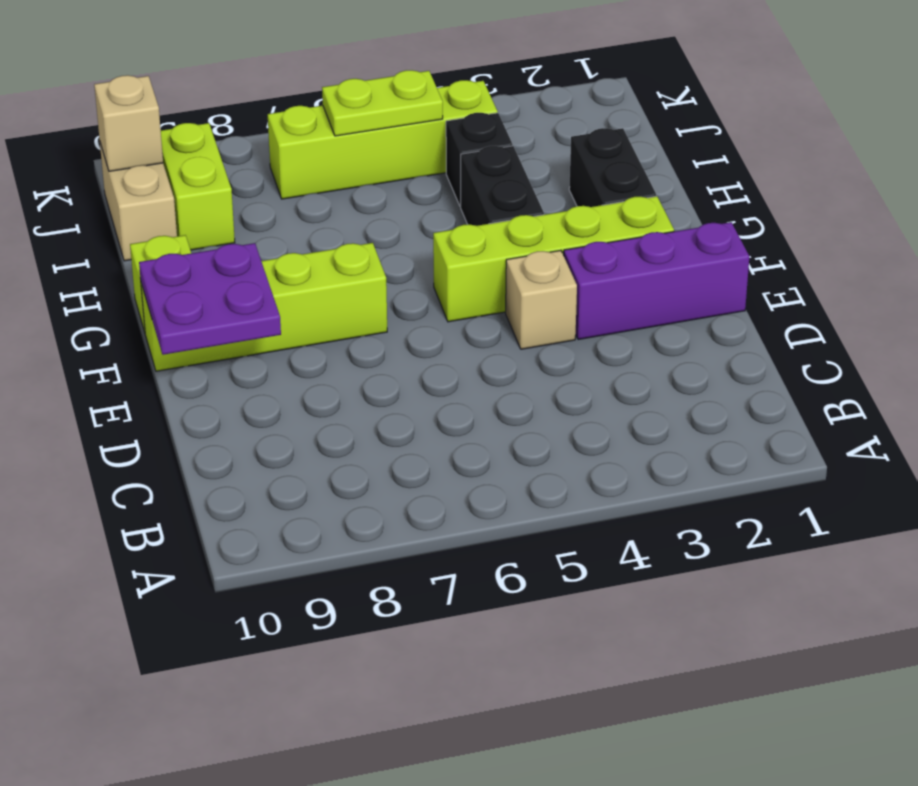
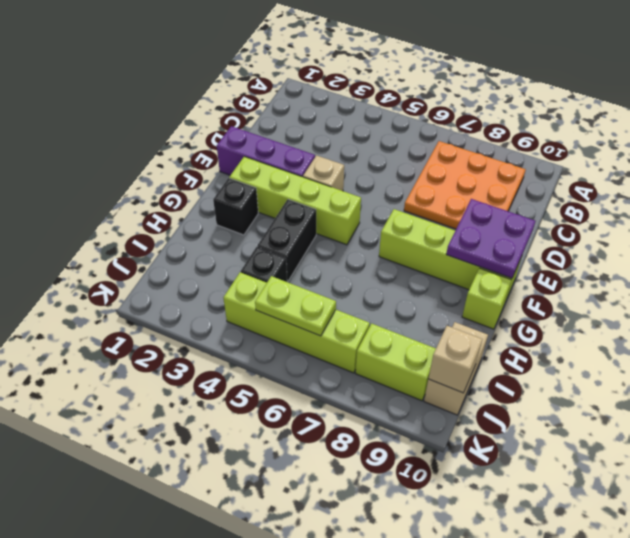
none -> orange 3x3 plate [404,141,526,229]
black 1x2 brick [569,128,656,207] -> black 1x1 brick [213,178,258,235]
lime 1x2 brick [161,123,235,250] -> lime 1x2 brick turned to [355,324,436,401]

